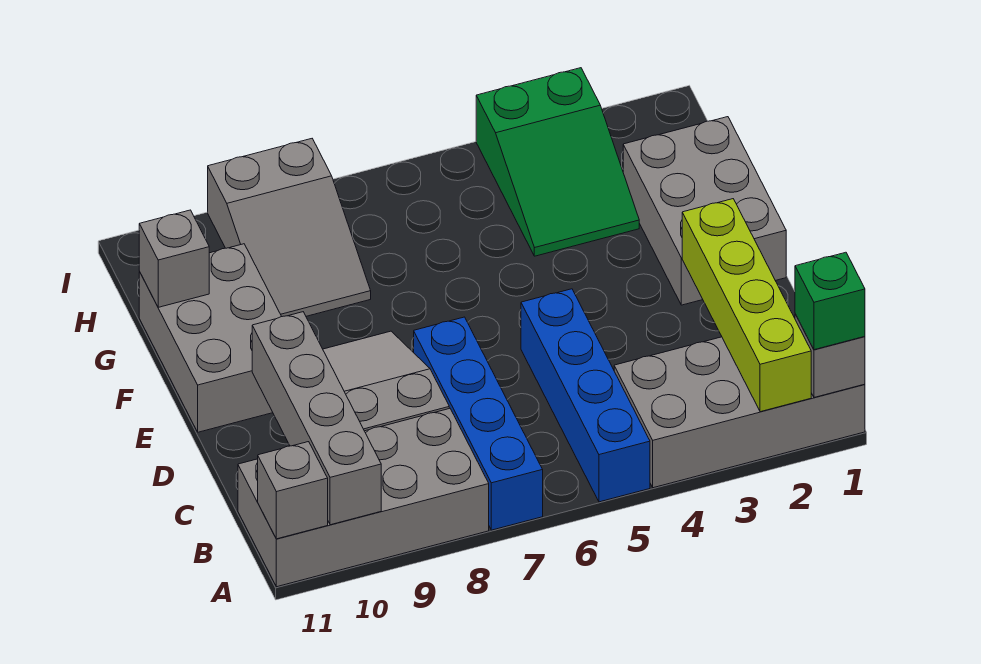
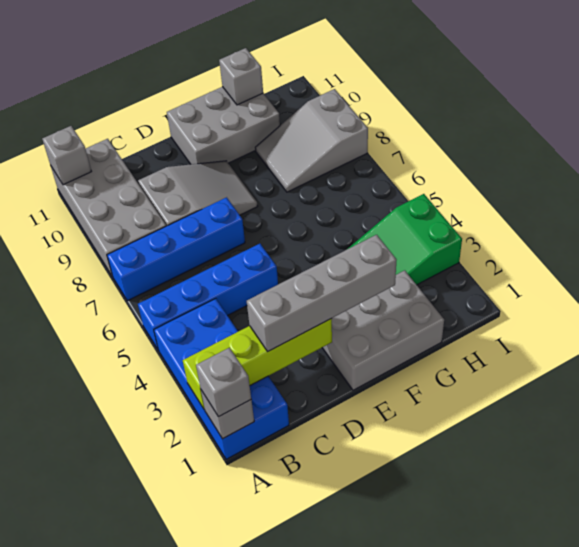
grey 2x4 brick [614,337,865,488] -> blue 2x4 brick [154,299,289,459]
green 1x1 brick [795,252,865,350] -> grey 1x1 brick [196,348,251,417]
grey 1x4 brick [252,312,381,525] -> grey 1x4 brick moved to [247,235,396,352]

